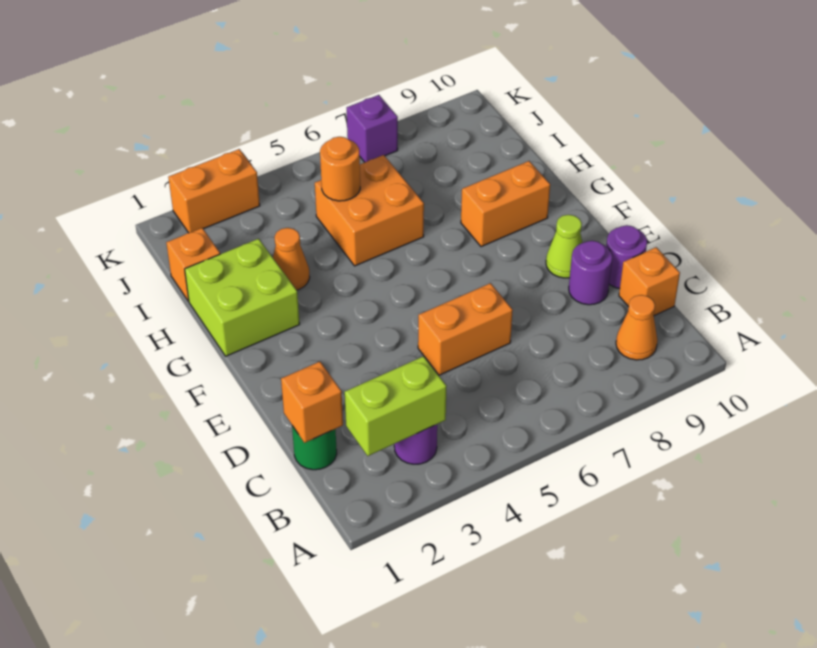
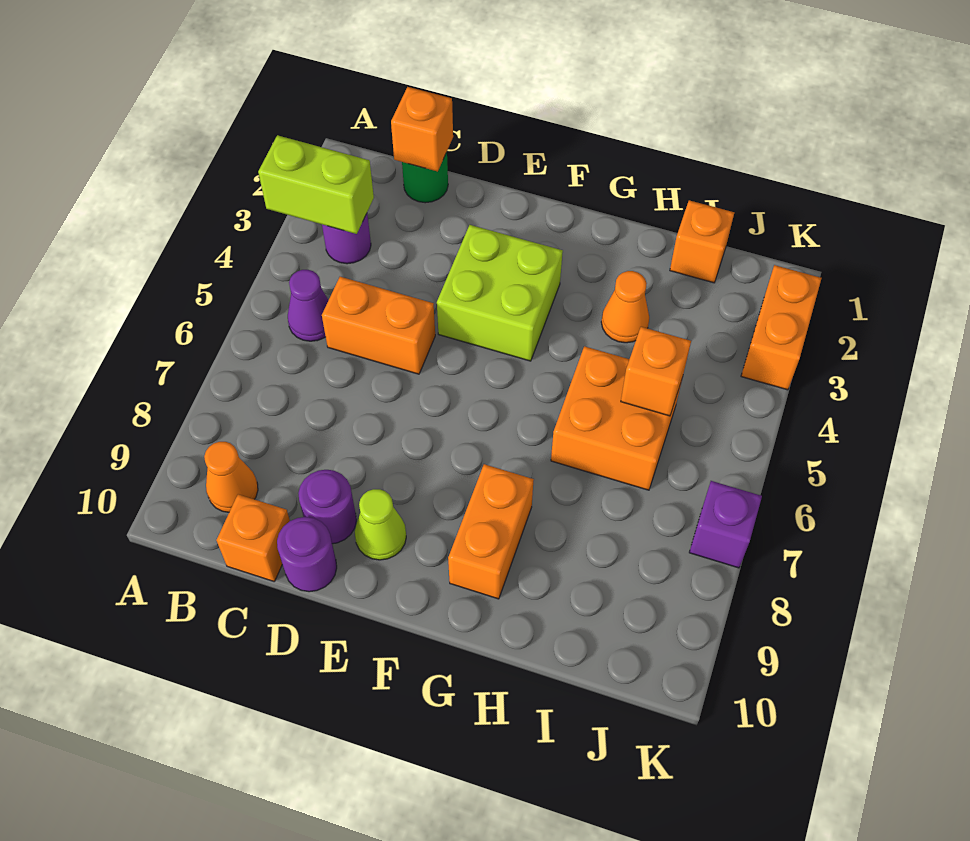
lime 1x2 brick [345,356,447,456] -> lime 1x2 brick turned to [258,135,374,234]
none -> purple 1x1 cone [288,270,329,341]
orange 1x2 brick [418,283,513,375] -> orange 1x2 brick turned to [322,277,435,374]
lime 2x2 brick [185,239,300,356] -> lime 2x2 brick moved to [437,225,563,361]
orange 1x1 round brick [320,137,360,201] -> orange 1x1 brick [621,327,691,416]

